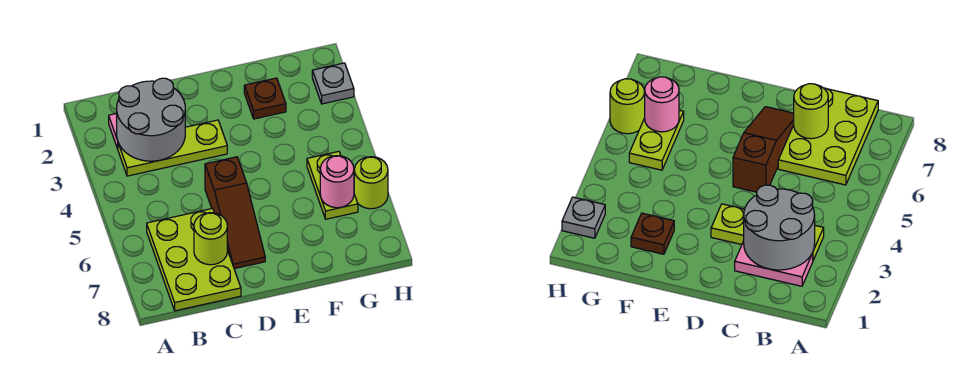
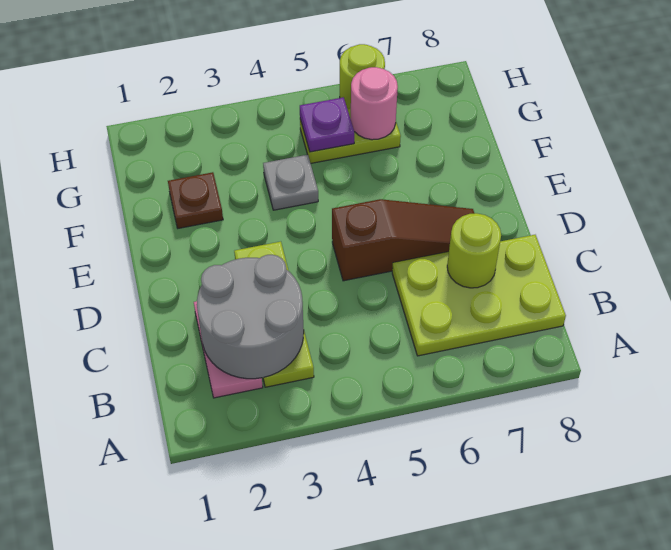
none -> purple 1x1 plate [300,97,354,152]
grey 1x1 plate [312,63,354,104] -> grey 1x1 plate moved to [263,155,318,210]

